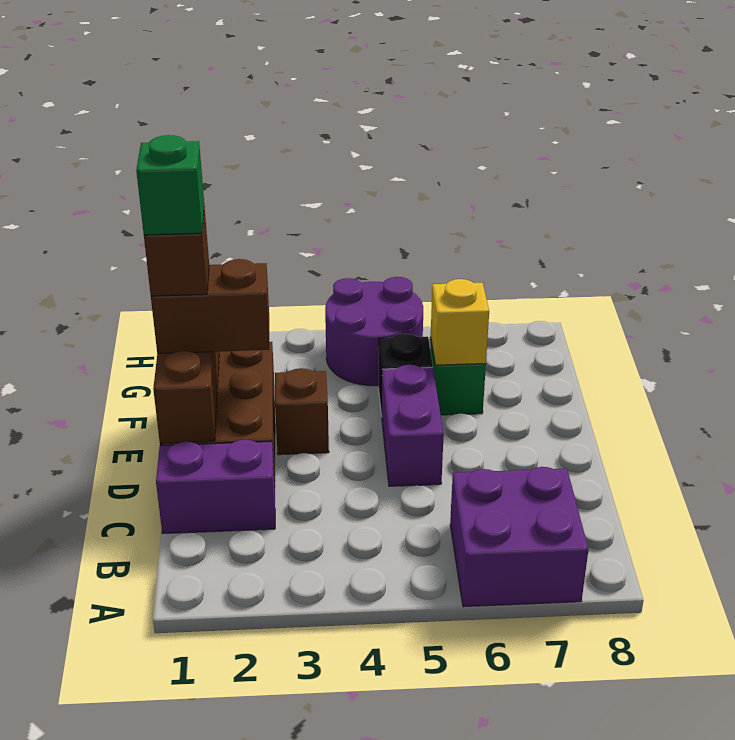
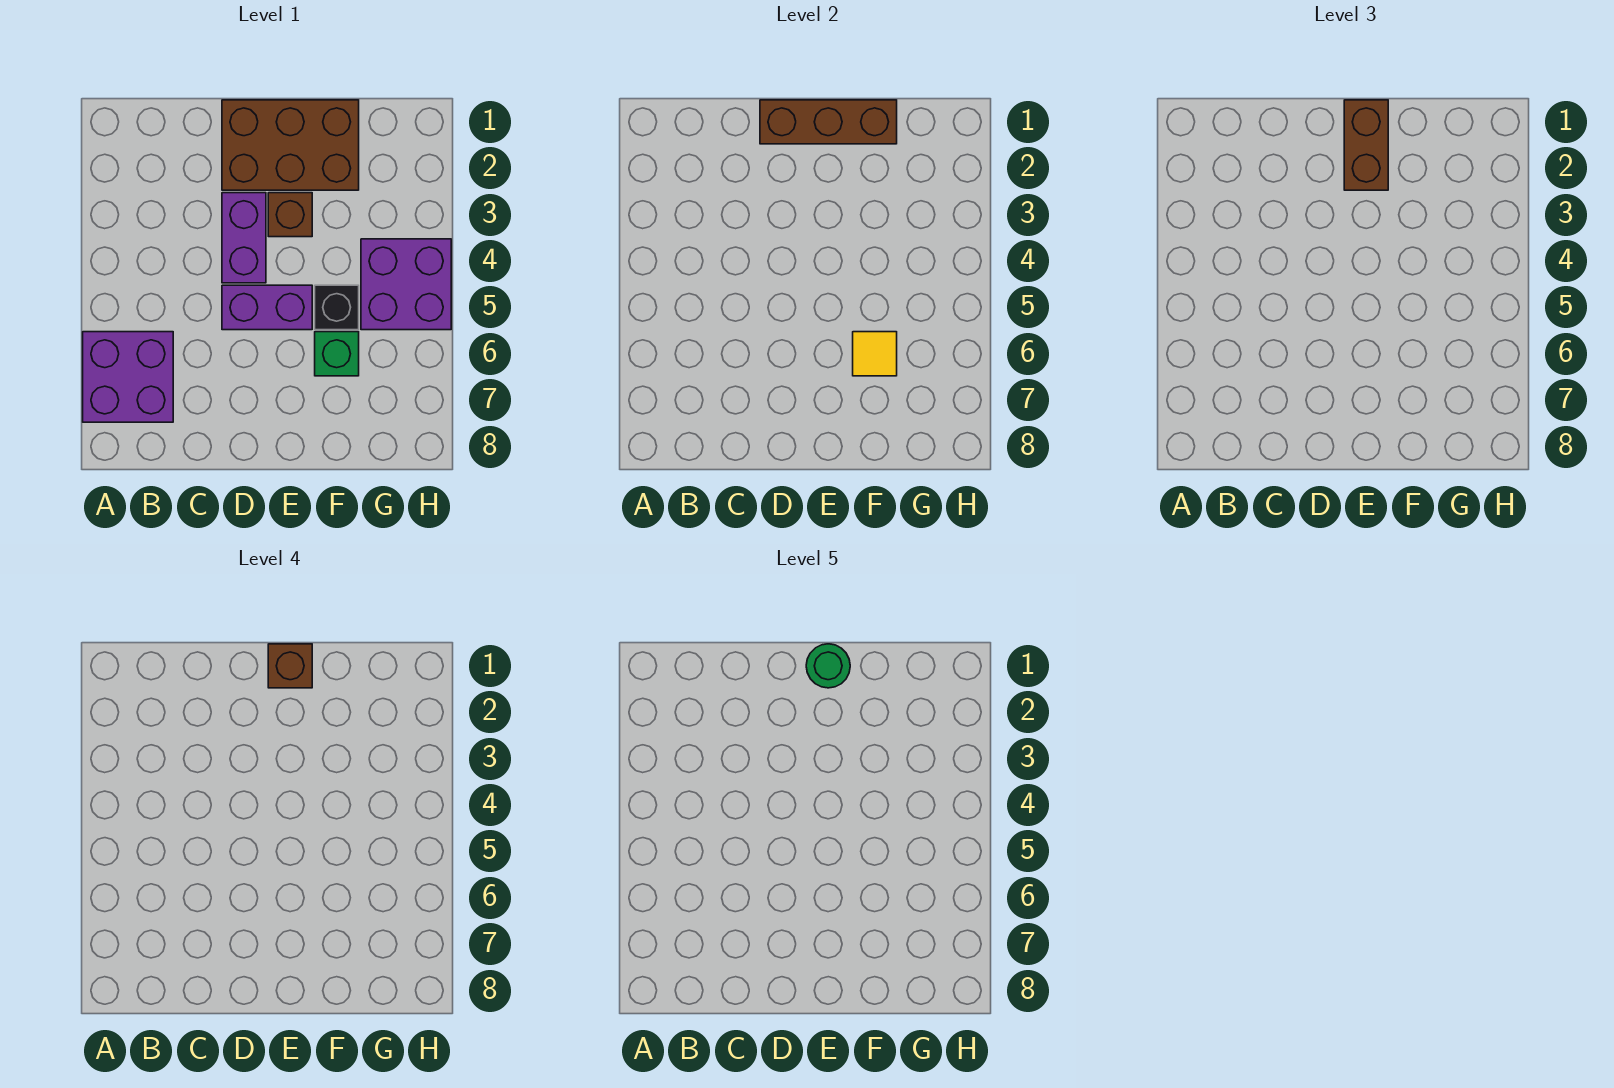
purple 1x2 brick [156,440,275,534] -> purple 1x2 brick moved to [222,193,266,283]
green 1x1 brick [136,135,204,235] -> green 1x1 round brick [806,644,850,688]
yellow 1x1 brick [431,279,489,365] -> yellow 1x1 tile [853,332,897,376]
purple 2x2 round brick [325,277,423,386] -> purple 2x2 brick [361,239,451,330]

